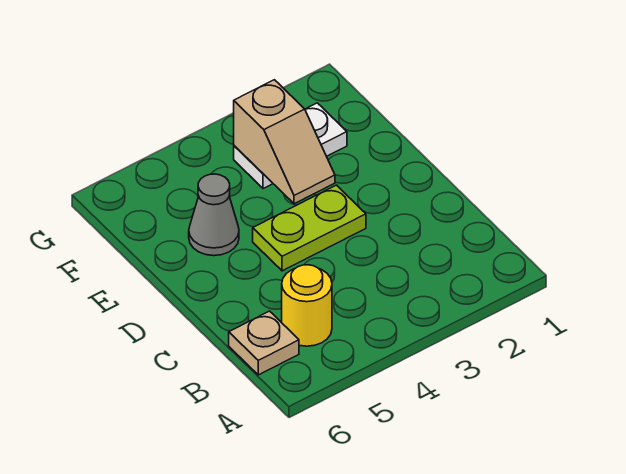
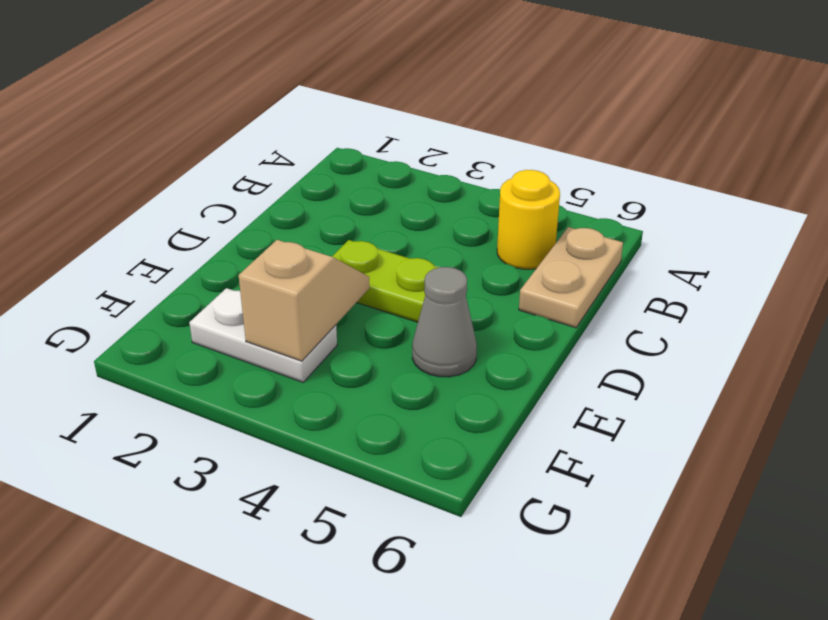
tan 1x1 plate [229,311,299,375] -> tan 1x2 plate [519,227,623,328]

